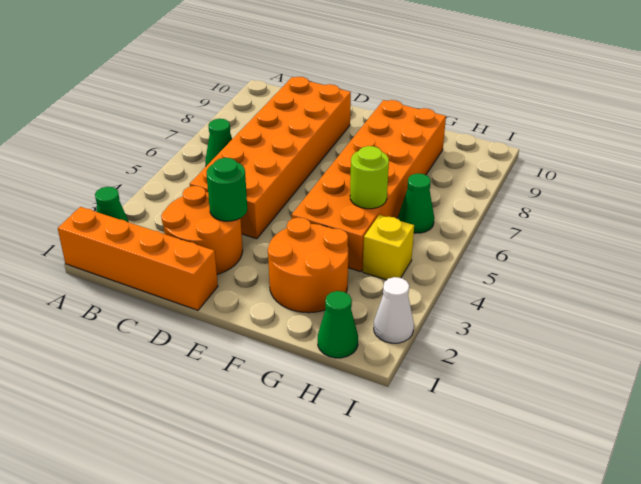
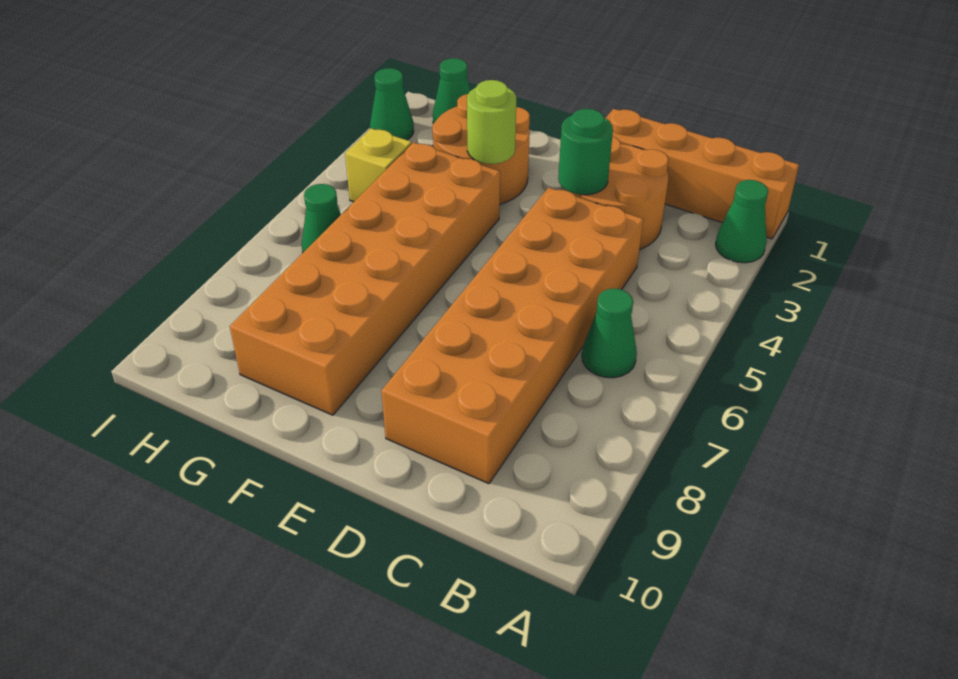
lime 1x1 round brick [350,146,389,209] -> lime 1x1 round brick moved to [467,80,517,164]
white 1x1 cone [374,277,414,343] -> green 1x1 cone [370,68,414,140]

